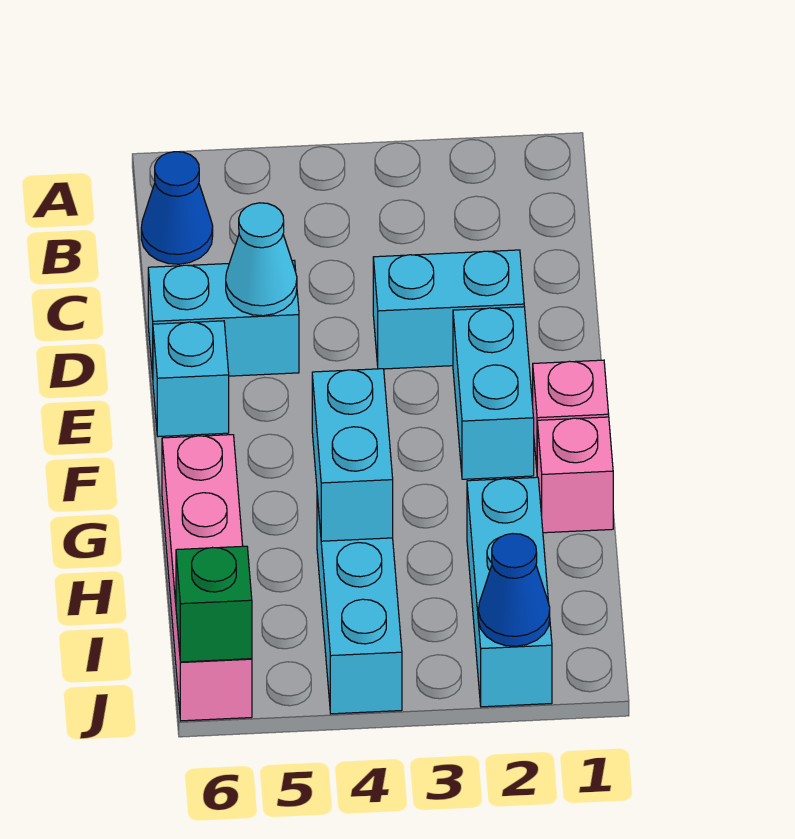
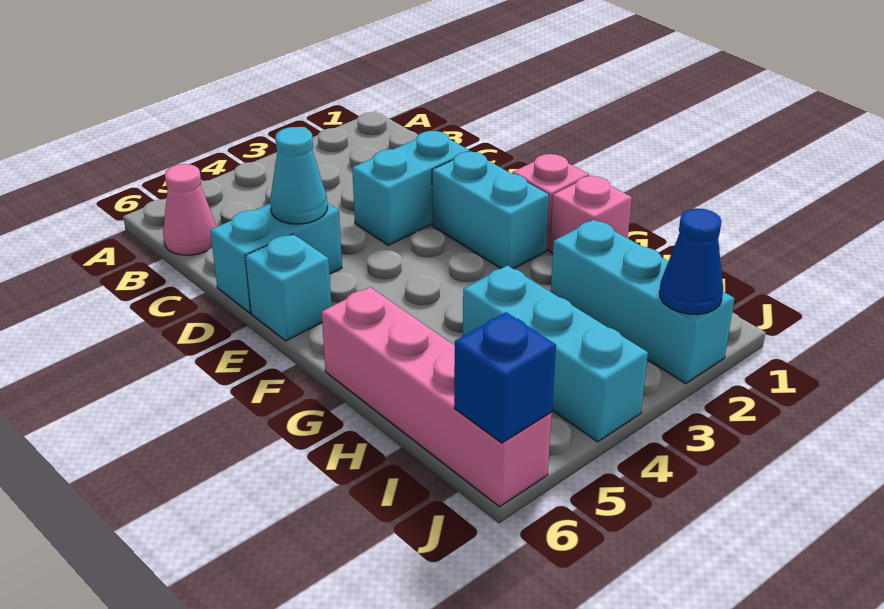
blue 1x1 cone [141,152,213,264] -> pink 1x1 cone [163,164,216,255]
cyan 1x2 brick [312,369,393,541] -> none
green 1x1 brick [176,546,252,662] -> blue 1x1 brick [454,312,556,443]

